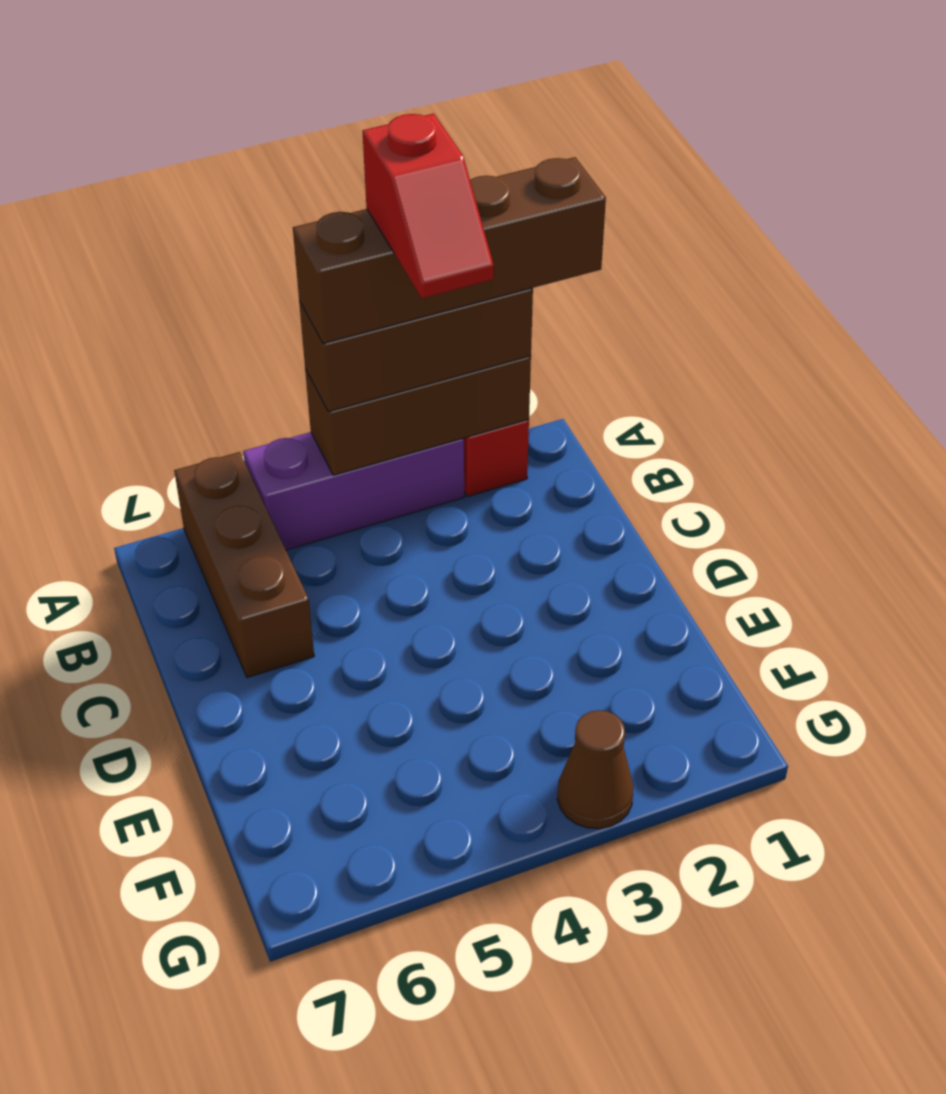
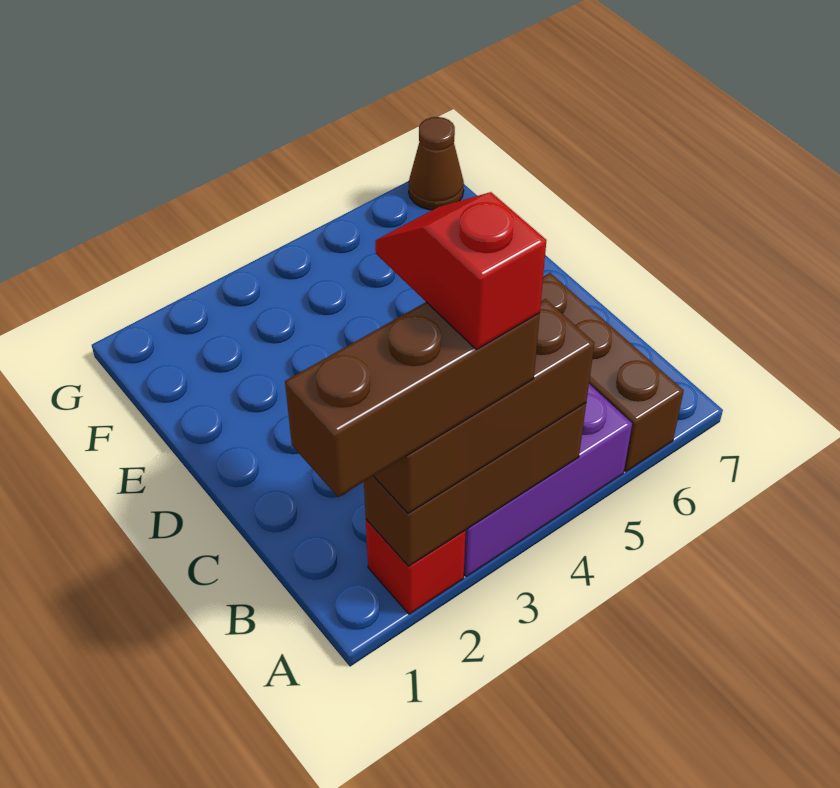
brown 1x4 brick [293,157,606,344] -> brown 1x3 brick [285,302,540,497]
brown 1x1 cone [557,710,633,829] -> brown 1x1 cone moved to [409,117,464,210]

